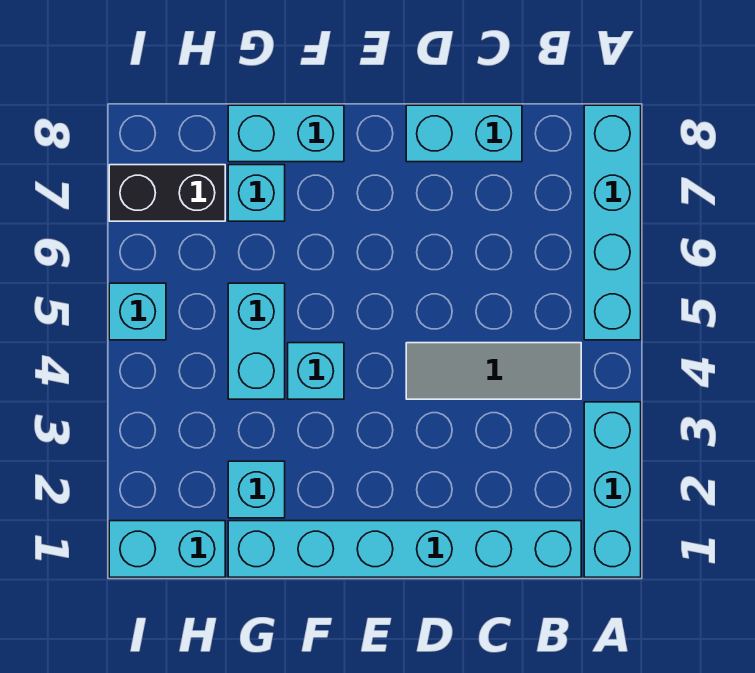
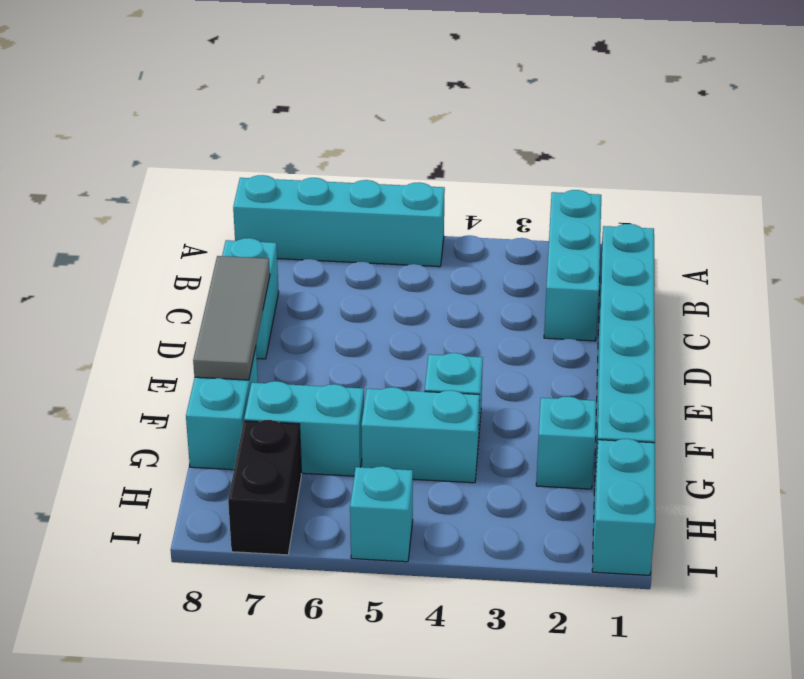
cyan 1x3 brick [584,402,641,577] -> cyan 1x3 brick turned to [544,190,601,341]
grey 1x3 tile [406,343,581,399] -> grey 1x3 tile moved to [193,256,270,380]
cyan 1x1 brick [228,165,285,221] -> cyan 1x2 brick [244,381,364,476]

